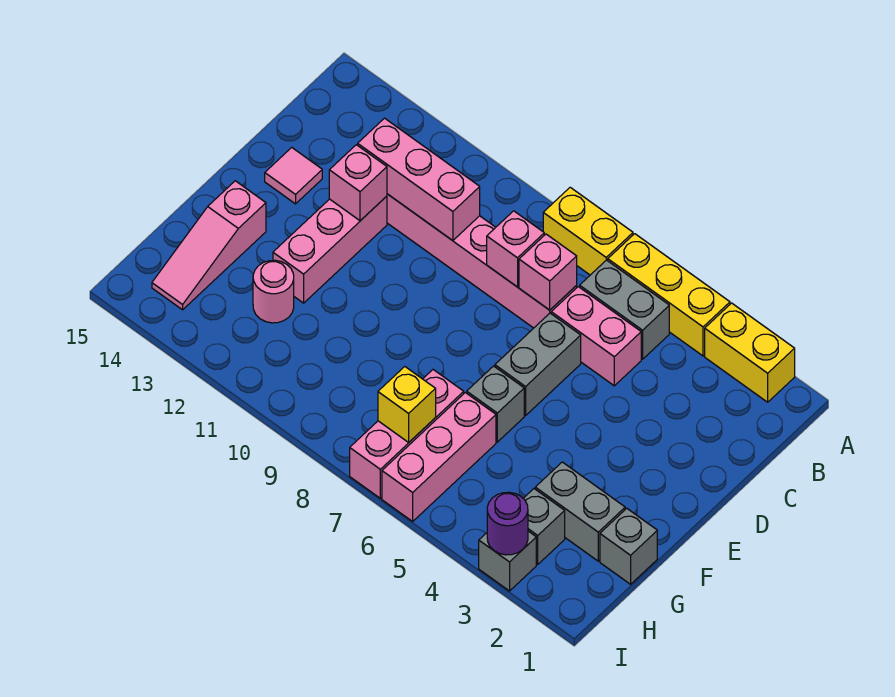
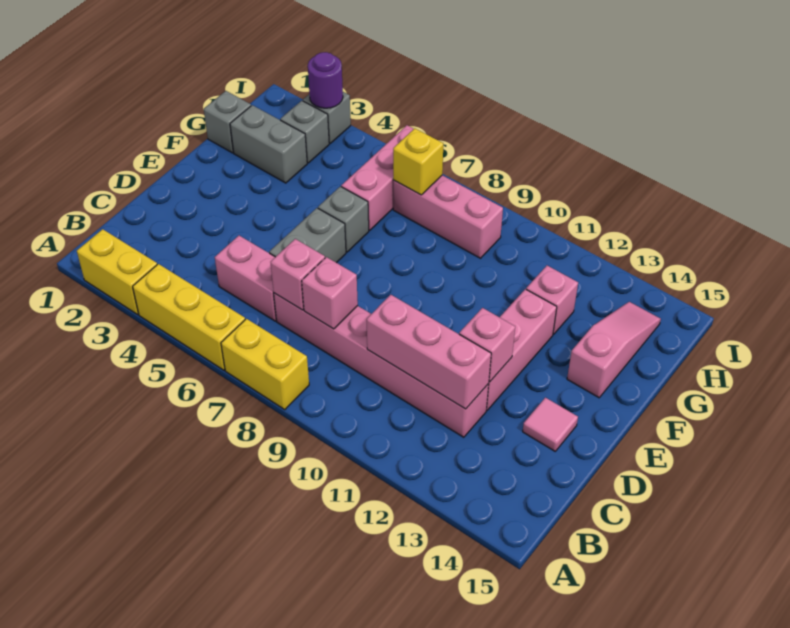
grey 1x2 brick [580,260,669,359] -> none
pink 1x3 brick [350,370,464,498] -> pink 1x3 brick turned to [393,175,503,258]
pink 1x1 round brick [253,260,294,323] -> pink 1x1 brick [526,266,578,334]

